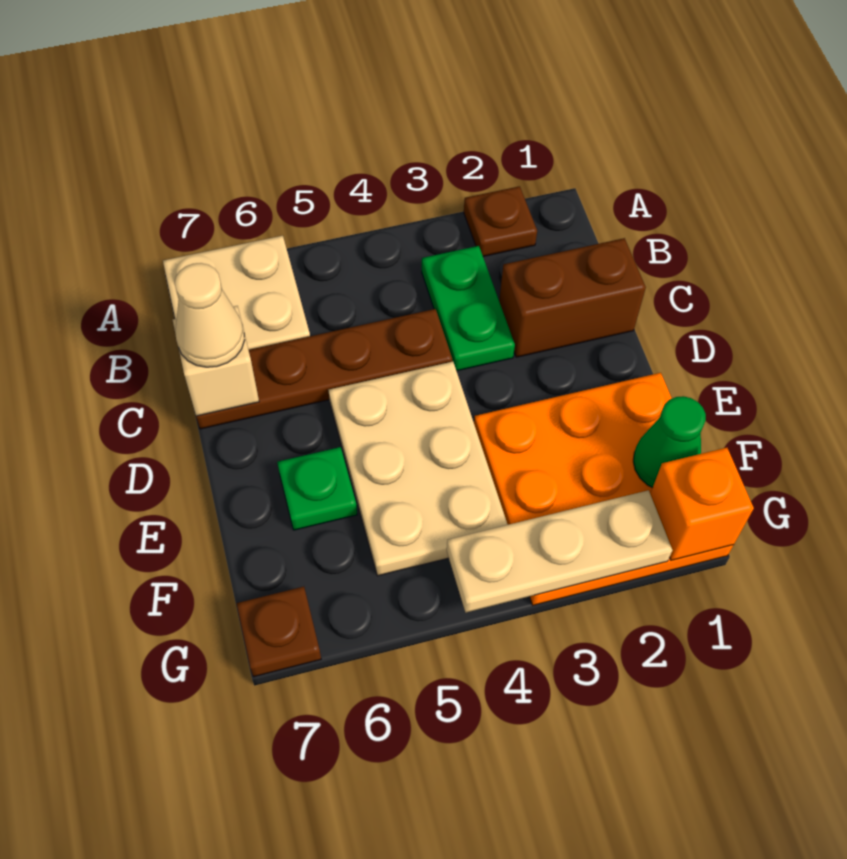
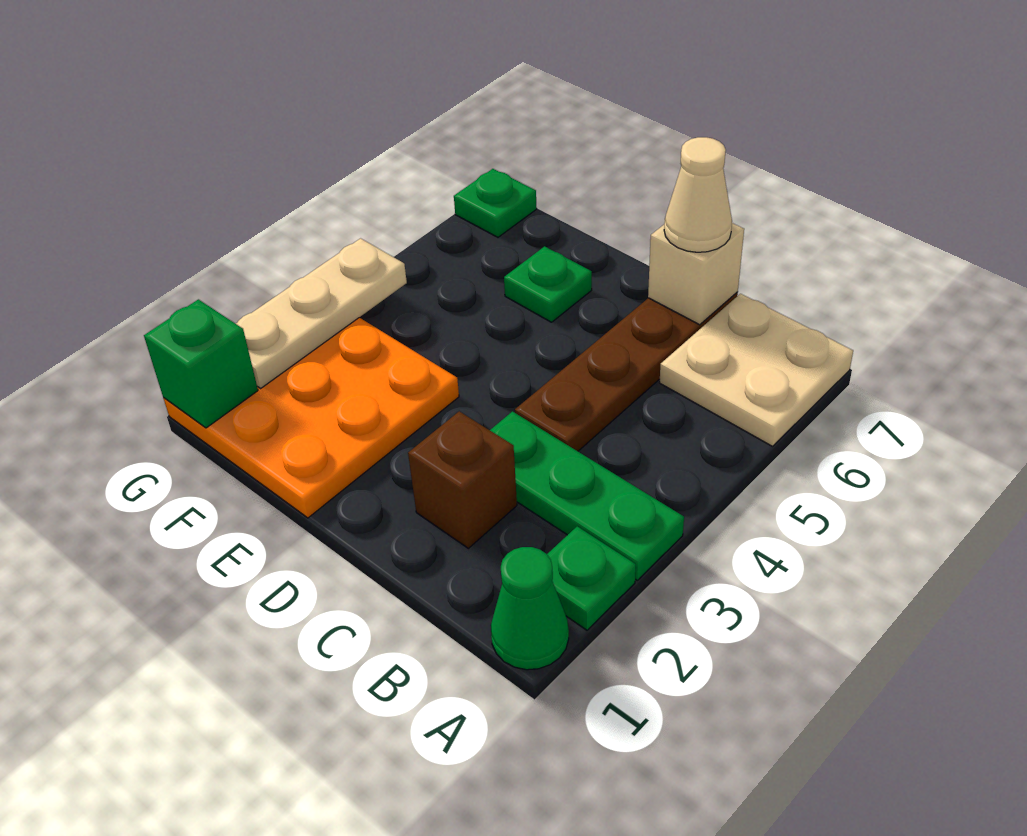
brown 1x1 plate [464,186,537,257] -> green 1x1 plate [547,526,636,630]
green 1x2 plate [422,246,515,371] -> green 1x3 plate [490,412,684,580]
brown 1x2 brick [499,238,646,357] -> brown 1x1 brick [408,411,517,548]
tan 2x3 plate [329,361,508,576] -> none
green 1x1 cone [633,396,706,488] -> green 1x1 cone moved to [491,547,569,670]
orange 1x1 brick [650,448,754,560] -> green 1x1 brick [144,299,258,428]
brown 1x1 plate [237,587,321,677] -> green 1x1 plate [454,169,537,237]

